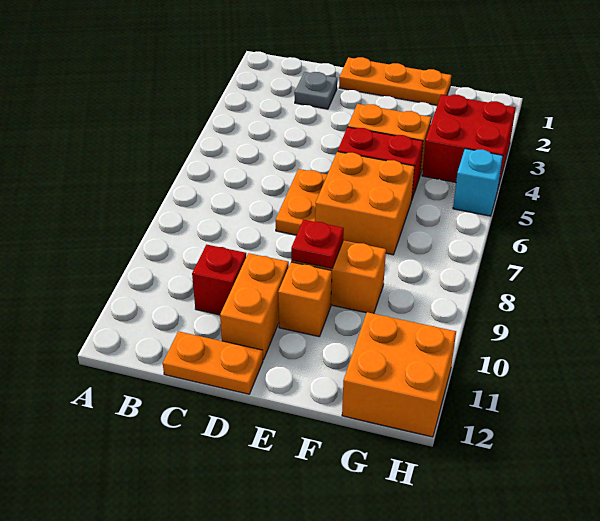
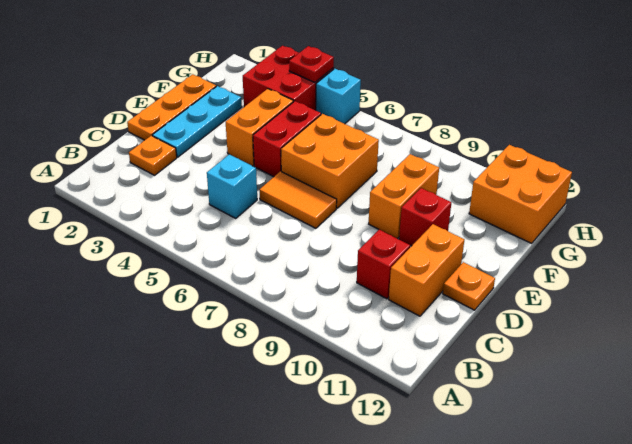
grey 1x1 plate [294,72,337,109] -> orange 1x1 plate [129,136,177,175]
none -> cyan 1x1 brick [207,154,257,219]
orange 1x2 plate [163,331,263,394] -> orange 1x1 plate [443,262,495,310]
none -> cyan 1x3 plate [152,86,242,157]
orange 1x2 plate [276,169,327,235] -> orange 1x2 tile [259,171,337,228]
orange 1x2 brick [220,253,289,360] -> orange 1x2 brick turned to [389,224,464,316]
red 1x1 plate [291,220,344,268] -> red 1x1 plate moved to [289,46,334,82]
orange 1x1 brick [278,262,332,337] -> red 1x1 brick [399,188,451,246]

